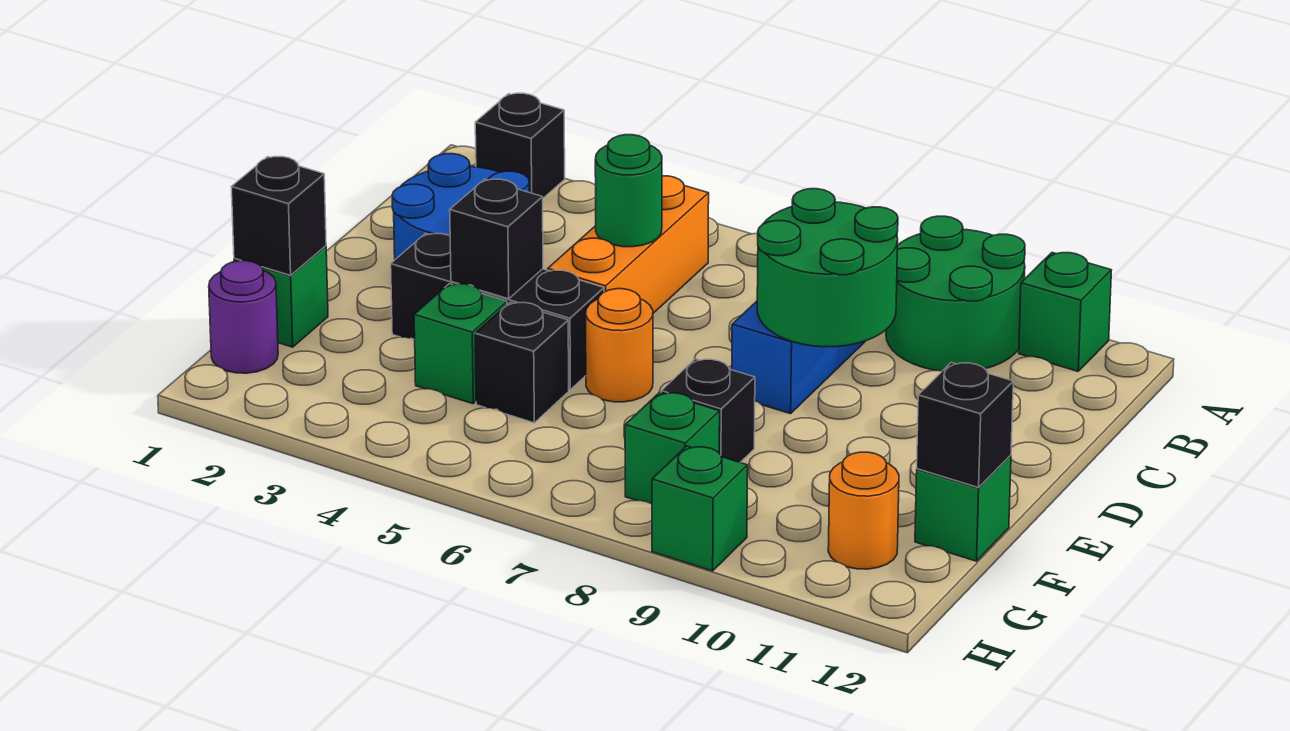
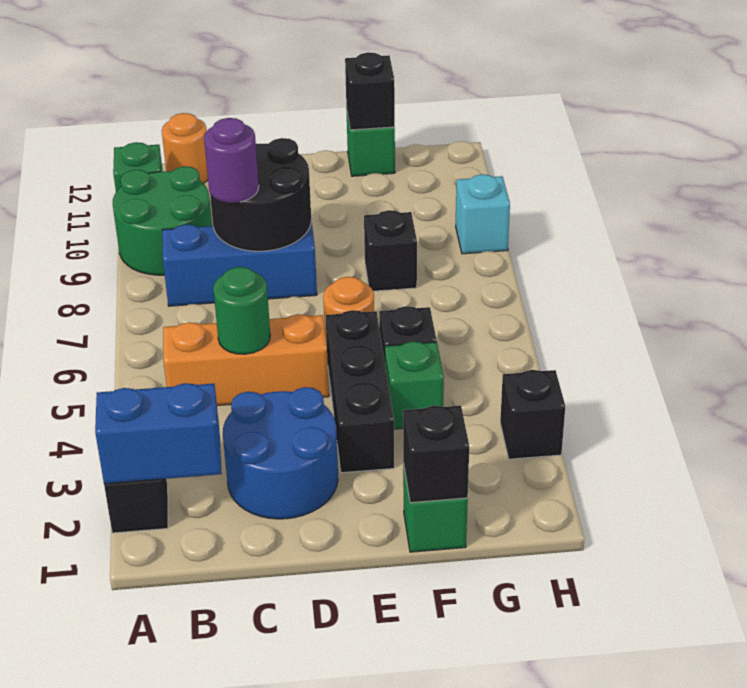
none -> blue 1x2 brick [95,383,222,484]
green 2x2 round brick [757,189,898,347] -> black 2x2 round brick [210,138,311,251]
black 1x1 brick [450,179,543,299] -> black 1x1 brick moved to [500,370,565,459]
purple 1x1 round brick [209,261,278,373] -> purple 1x1 round brick moved to [204,118,259,203]
green 1x1 brick [625,392,720,504] -> none
orange 1x1 round brick [828,452,899,569] -> orange 1x1 round brick moved to [162,113,208,183]
green 1x1 brick [652,446,748,571] -> cyan 1x1 brick [456,174,510,254]

